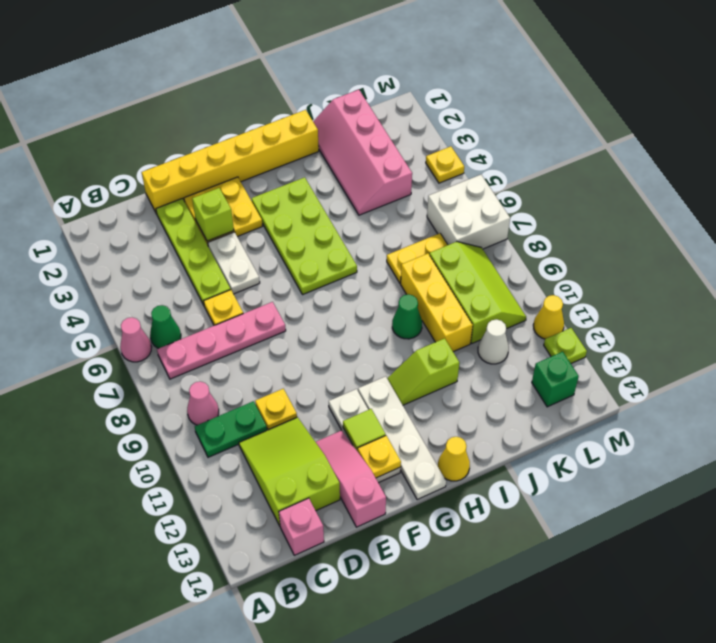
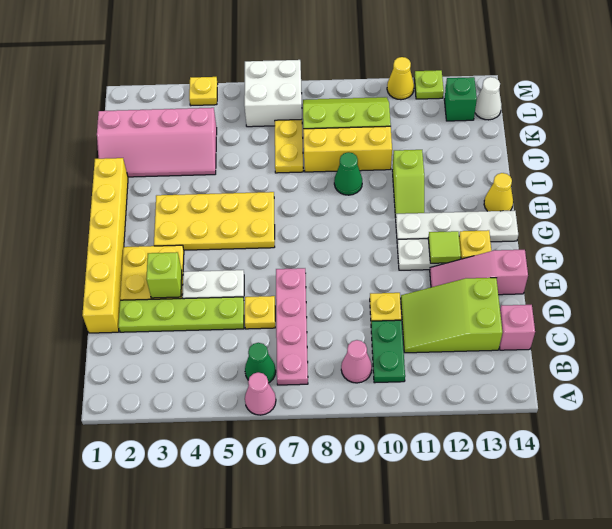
lime 2x4 plate [251,177,357,295] -> yellow 2x4 plate [154,192,275,250]
white 1x1 cone [478,319,509,364] -> white 1x1 cone moved to [475,77,502,120]

